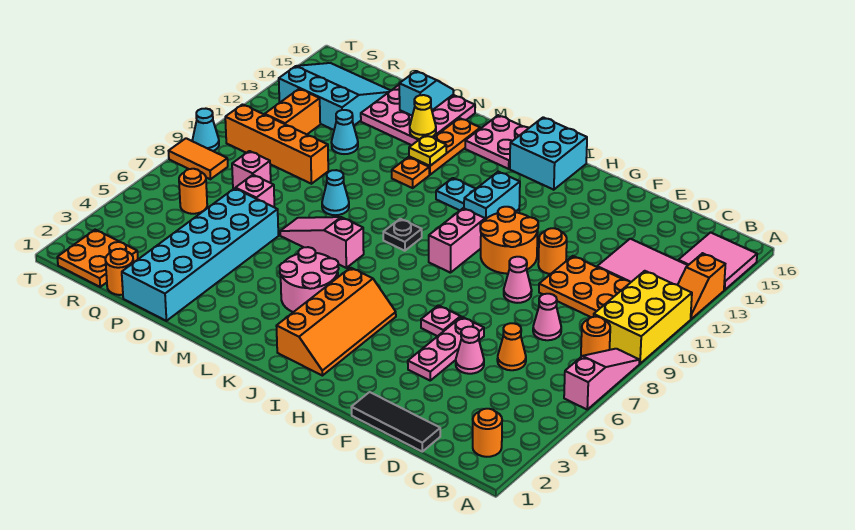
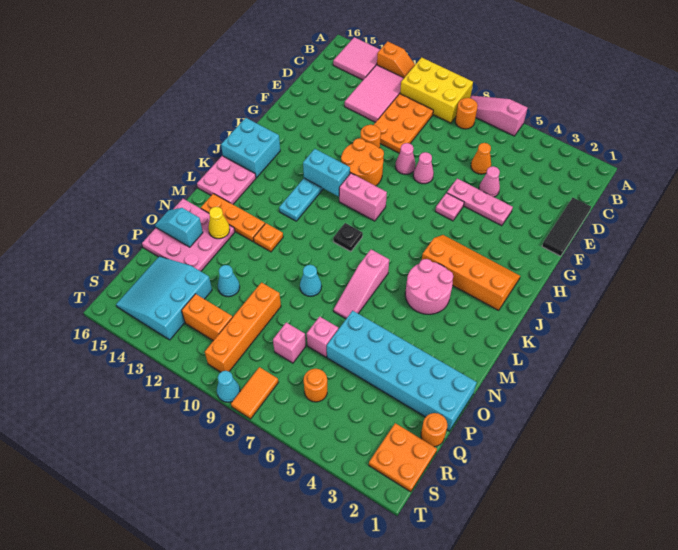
orange 1x1 round brick [473,409,502,457] -> none
pink 1x1 cone [533,294,561,340] -> pink 1x1 cone moved to [413,152,434,184]
yellow 1x1 plate [409,135,446,166] -> none

